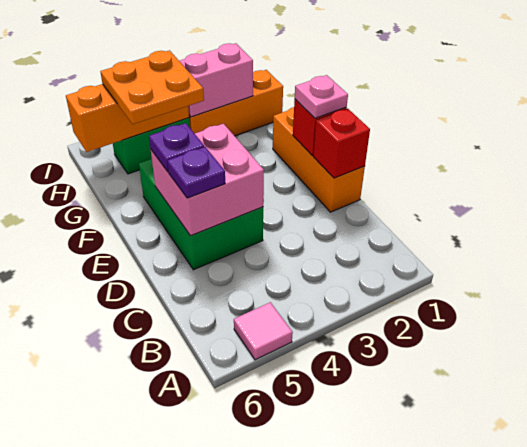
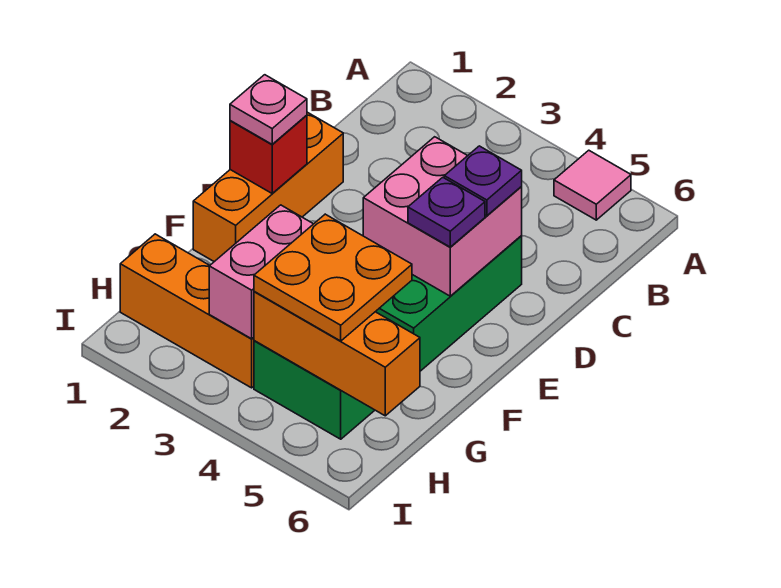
red 1x1 brick [313,109,370,178] -> none
pink 1x2 brick [180,43,253,117] -> pink 1x2 brick turned to [209,205,313,339]

